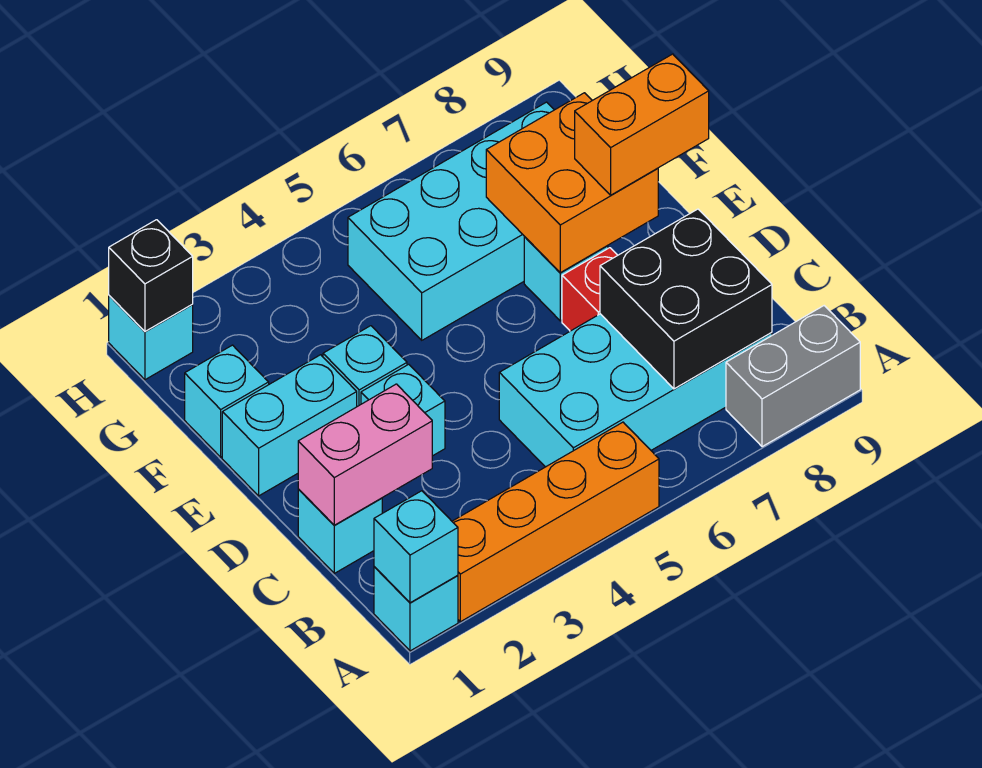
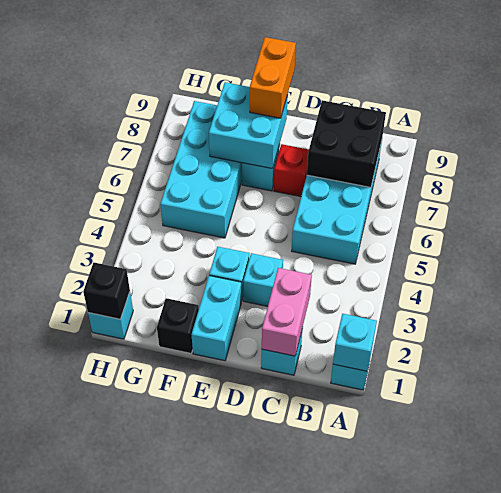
orange 1x4 brick [452,422,659,622] -> none
grey 1x2 brick [726,306,860,447] -> none
orange 2x2 brick [486,93,658,273] -> cyan 2x2 brick [209,82,288,169]
cyan 1x1 brick [185,345,269,457] -> black 1x1 brick [157,298,199,353]

